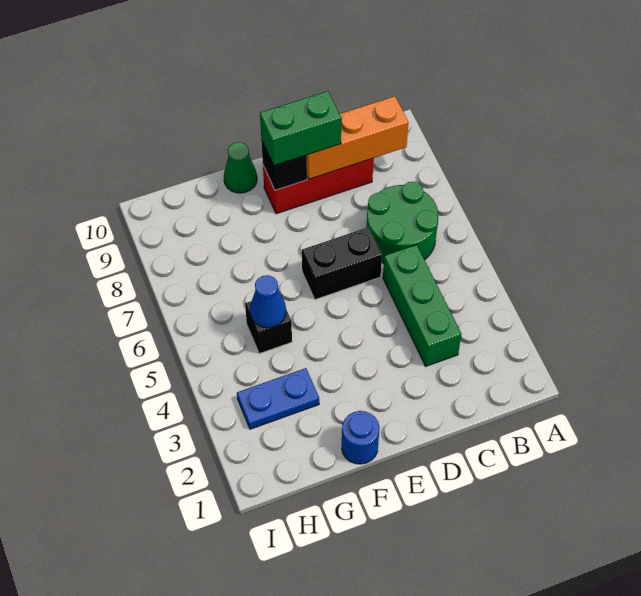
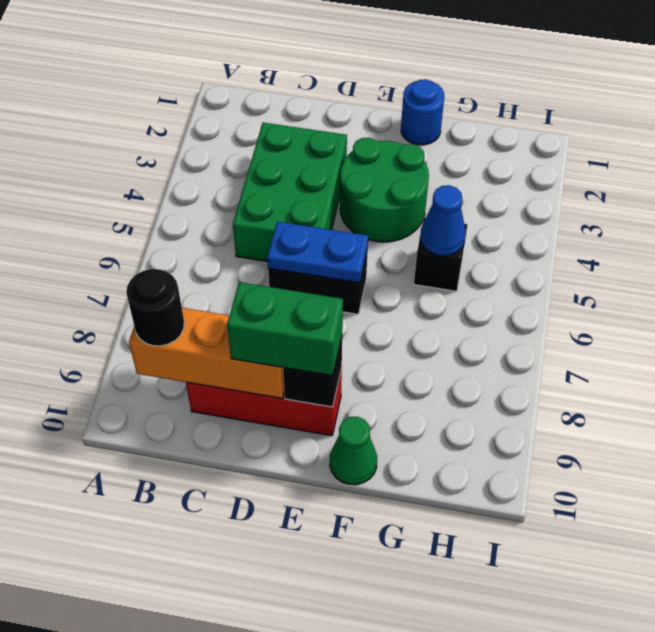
green 2x2 round brick [366,182,438,263] -> green 2x2 round brick moved to [340,138,429,242]
none -> black 1x1 round brick [126,269,184,346]
green 1x3 brick [383,245,462,366] -> green 2x3 brick [233,123,347,262]
blue 1x2 plate [237,368,319,429] -> blue 1x2 plate moved to [267,221,368,283]

